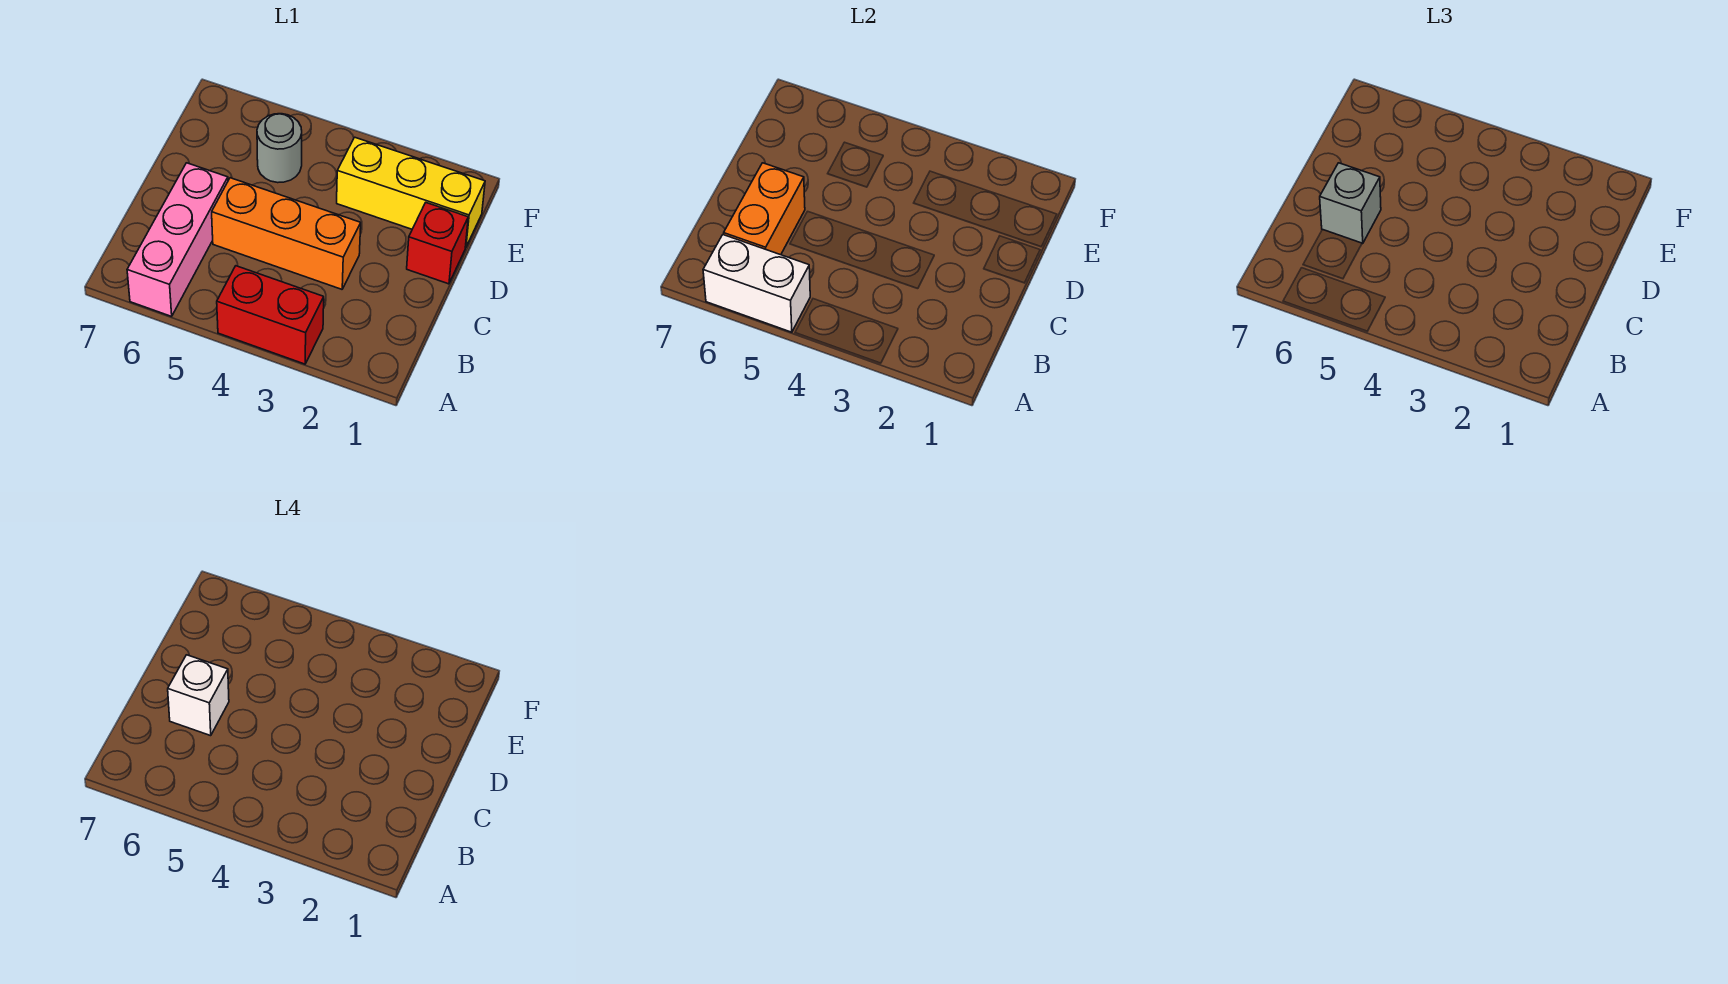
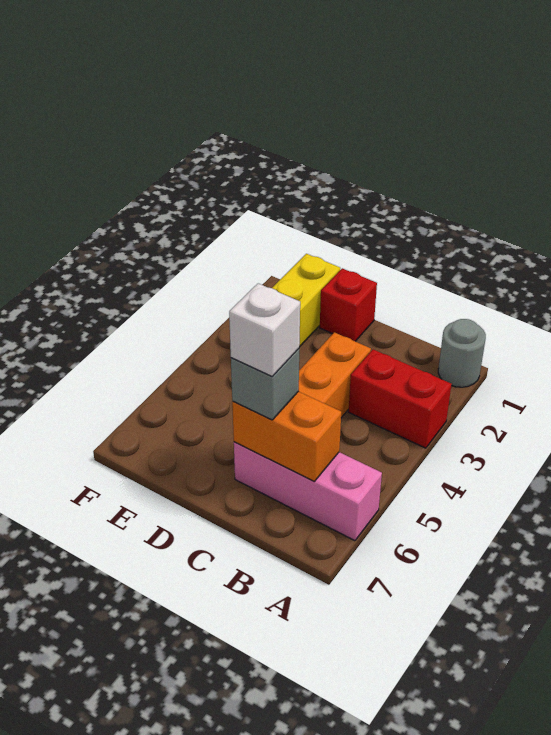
red 1x2 brick [217,266,324,364] -> red 1x2 brick turned to [349,349,452,448]
white 1x2 brick [703,235,810,332] -> none
grey 1x1 round brick [257,114,302,183] -> grey 1x1 round brick moved to [438,319,486,387]

